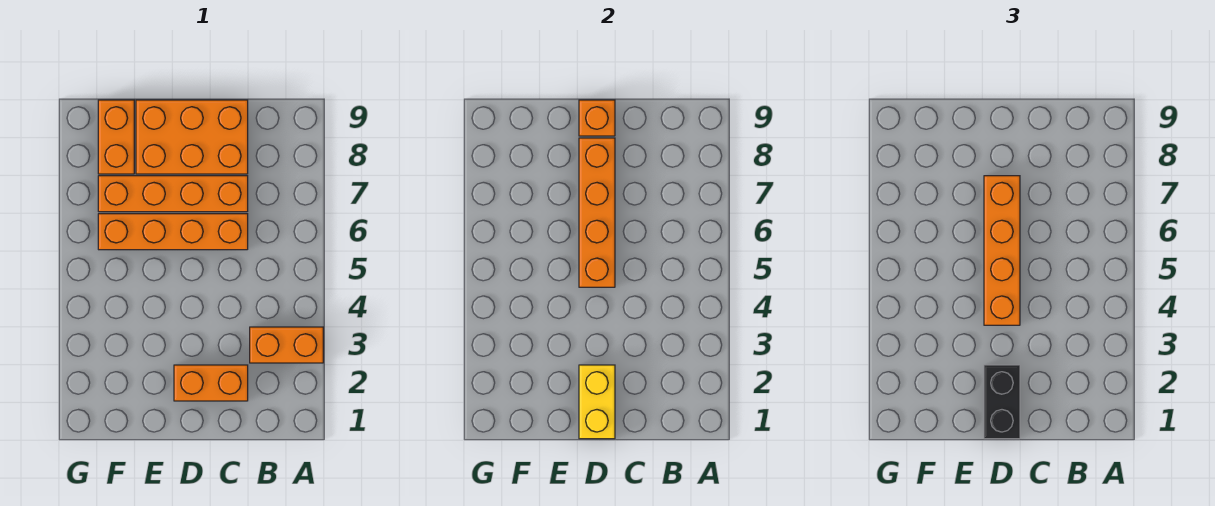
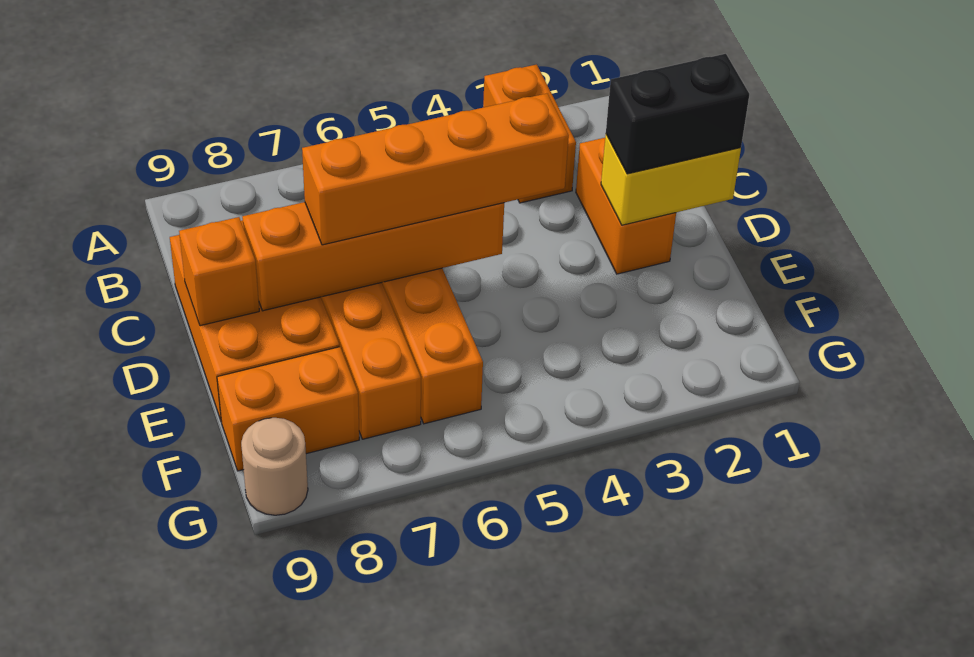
none -> tan 1x1 round brick [241,418,308,515]

